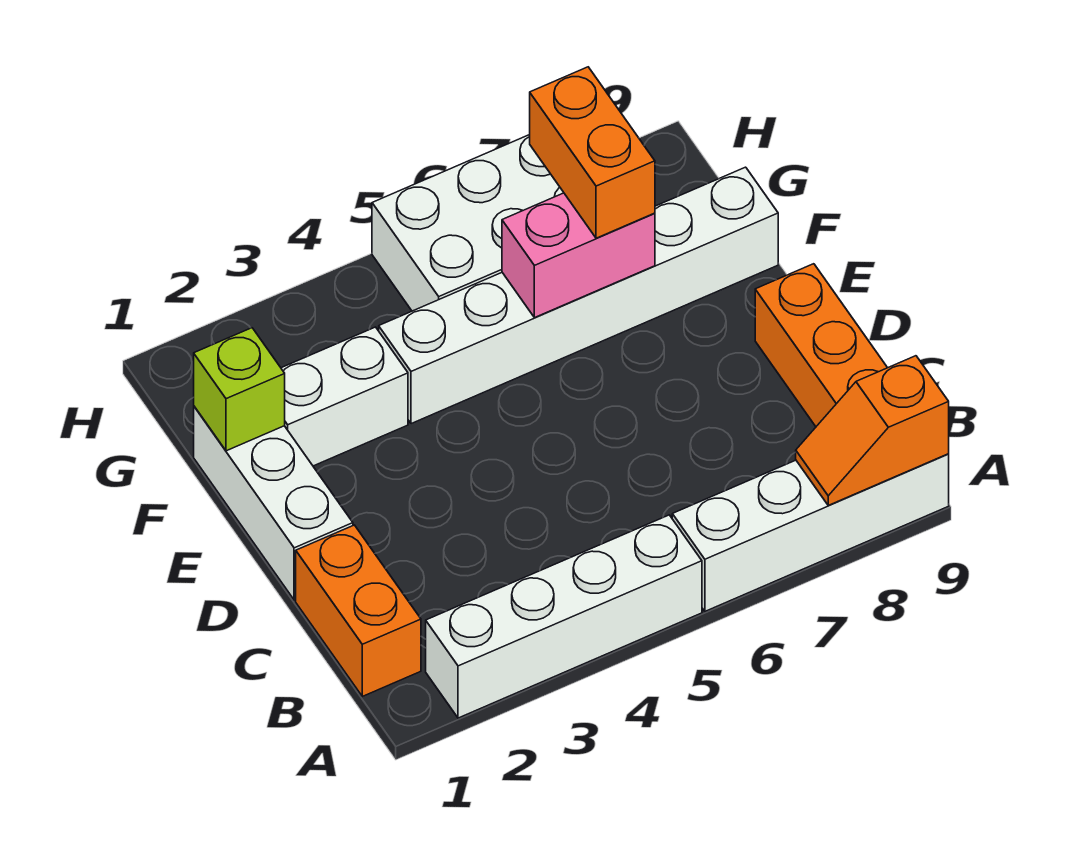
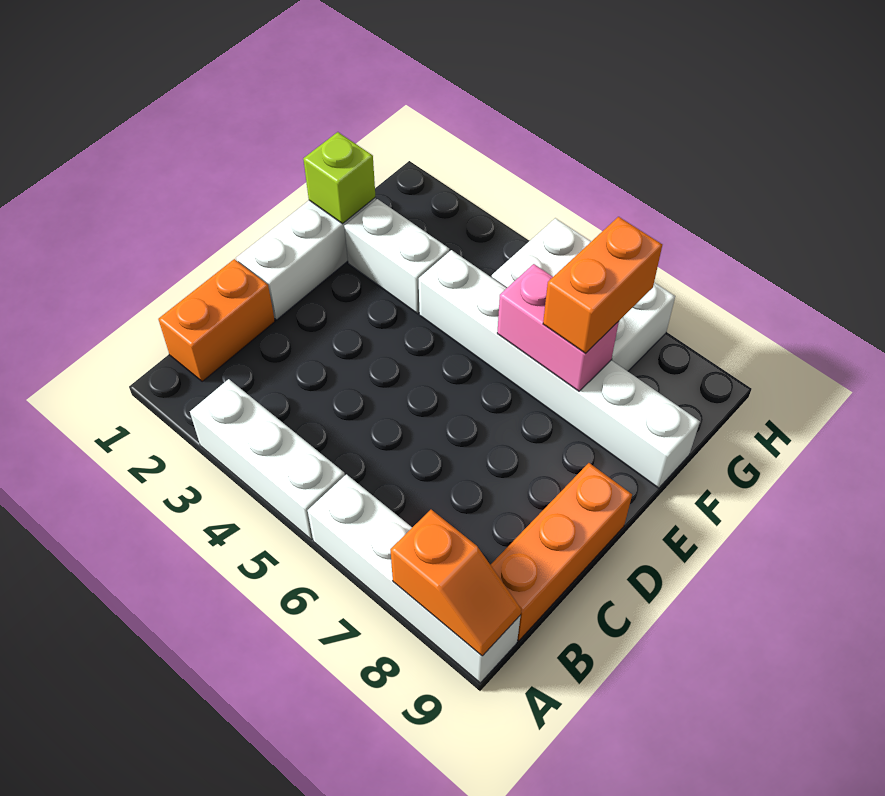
white 1x4 brick [426,515,702,718] -> white 1x3 brick [190,379,345,540]
orange 1x2 slope [796,356,949,505] -> orange 1x2 slope turned to [390,510,521,656]

